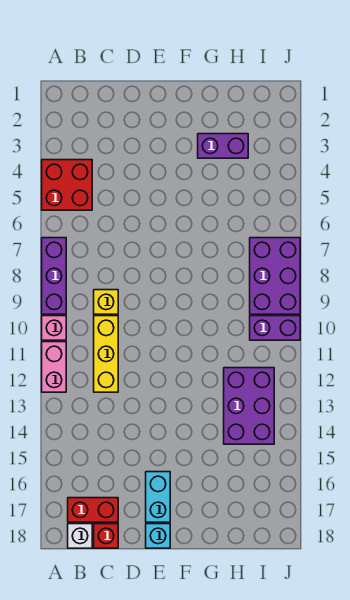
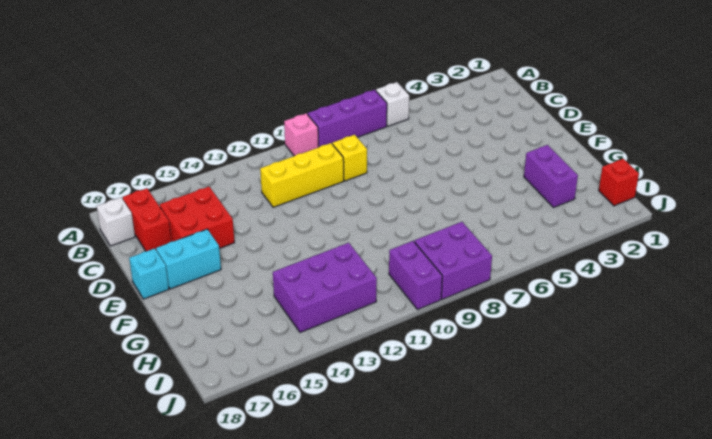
red 2x2 brick [42,160,92,210] -> red 2x2 brick moved to [160,187,235,249]
none -> white 1x1 brick [376,82,409,126]
pink 1x2 brick [42,342,66,392] -> none
red 1x1 brick [94,524,118,548] -> red 1x1 brick moved to [599,159,639,206]
purple 2x3 brick [250,238,300,314] -> purple 2x2 brick [414,222,492,299]

